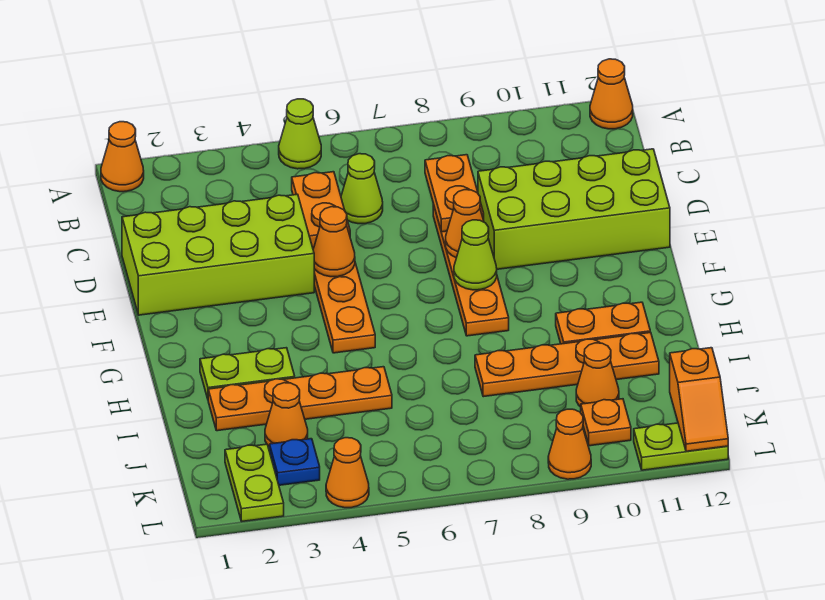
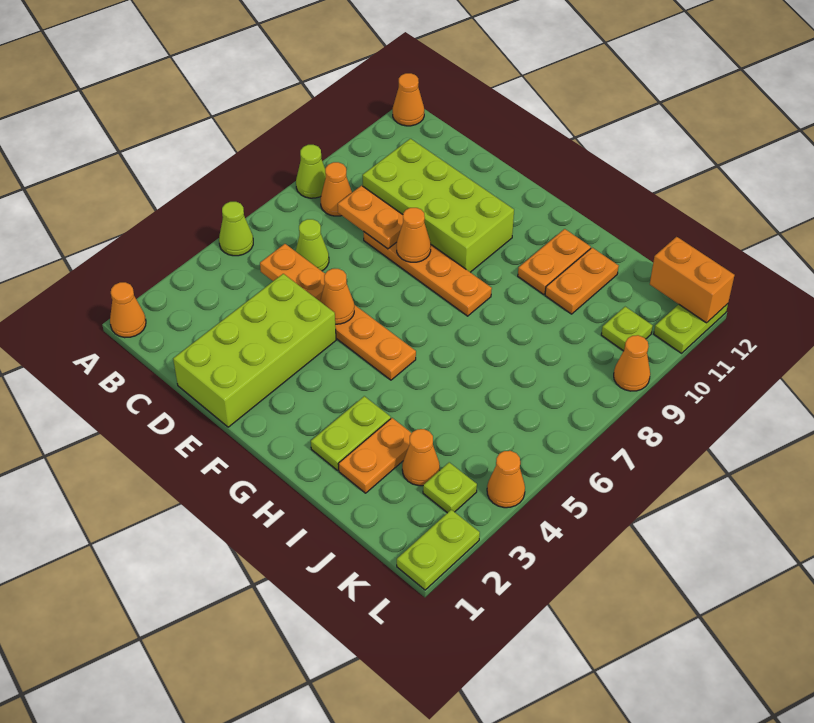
lime 2x4 brick [478,149,670,269] -> lime 2x4 brick turned to [362,139,514,272]
lime 1x1 cone [454,220,497,290] -> lime 1x1 cone moved to [296,145,326,198]
orange 1x4 plate [208,367,392,431] -> orange 1x2 plate [338,418,411,493]
orange 1x4 plate [475,332,659,397] -> orange 1x2 plate [545,248,619,314]
orange 1x1 cone [576,343,619,407] -> orange 1x1 cone moved to [321,162,352,216]
lime 1x2 plate [225,444,284,521] -> lime 1x2 plate turned to [397,510,480,590]
blue 1x1 plate [270,439,320,485] -> lime 1x1 plate [423,462,477,513]
orange 1x1 plate [581,399,631,446] -> lime 1x1 plate [601,307,653,351]
orange 1x2 slope [670,348,728,451] -> orange 1x2 brick [650,237,735,323]

